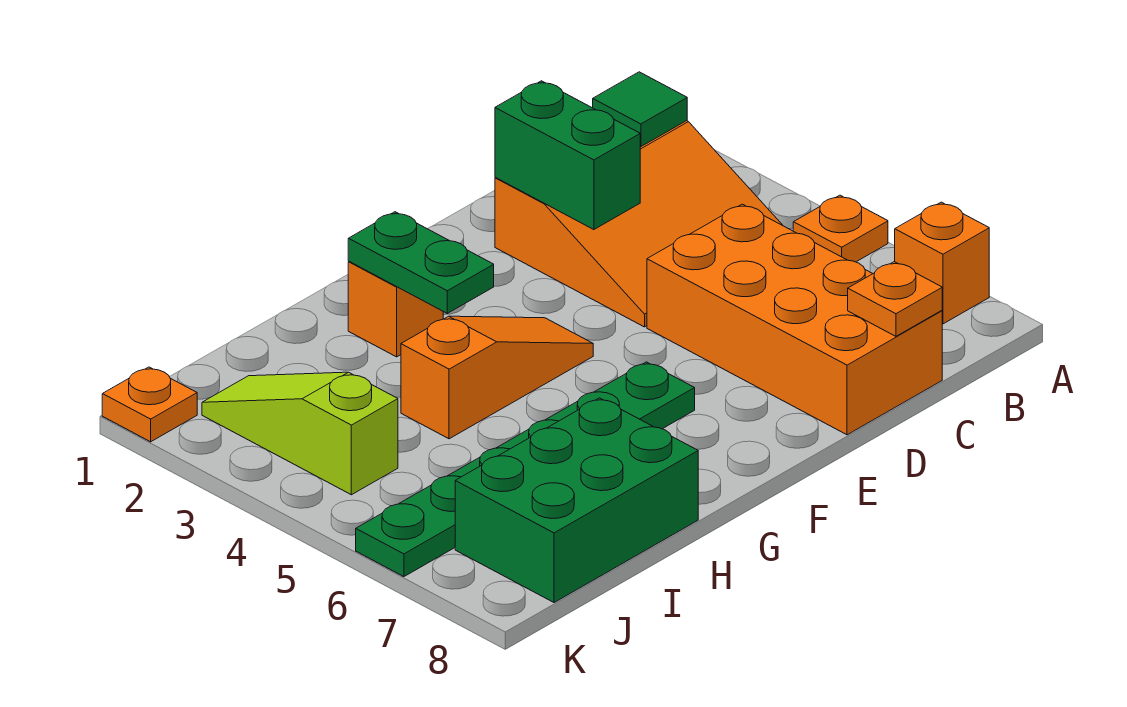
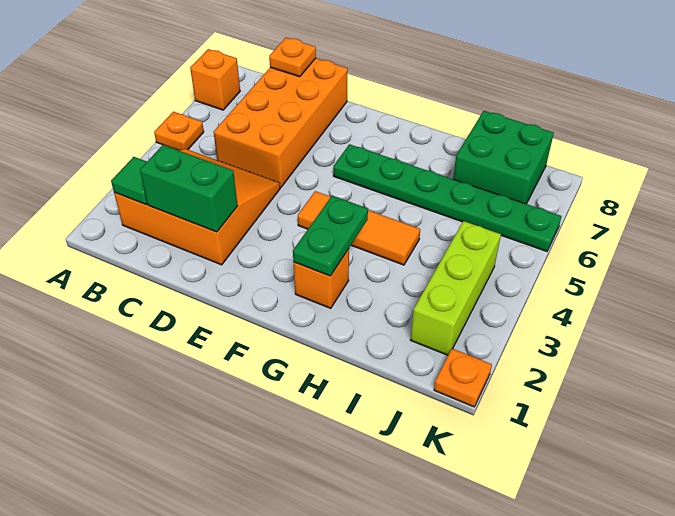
green 1x2 brick [495,81,640,230] -> green 1x2 brick turned to [140,145,238,232]
orange 1x3 slope [401,316,593,439] -> orange 1x3 tile [298,191,420,265]
green 2x3 brick [455,398,698,603] -> green 2x2 brick [453,111,554,204]
lime 1x3 slope [202,372,398,495] -> lime 1x3 brick [411,221,501,355]

